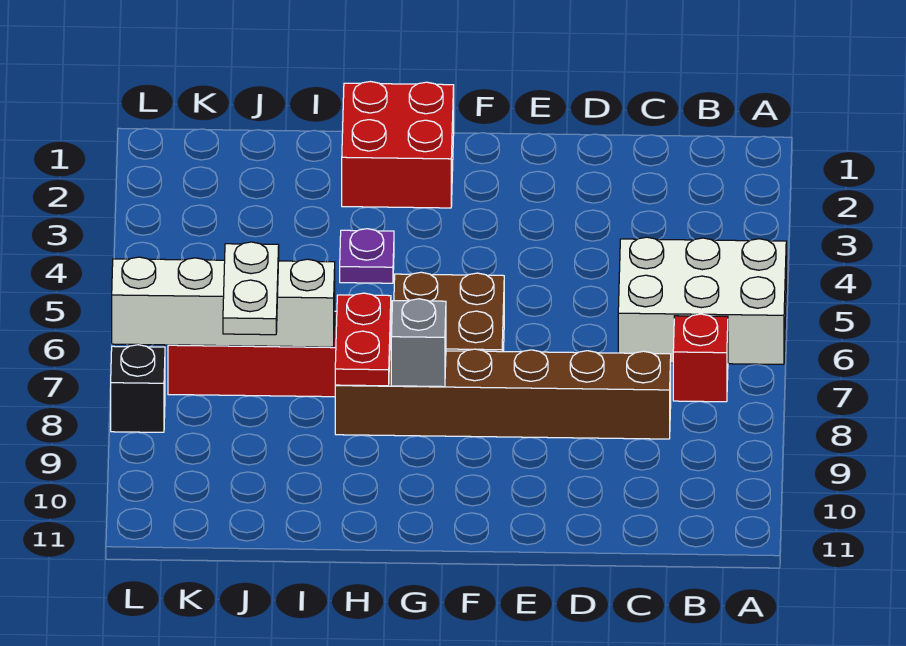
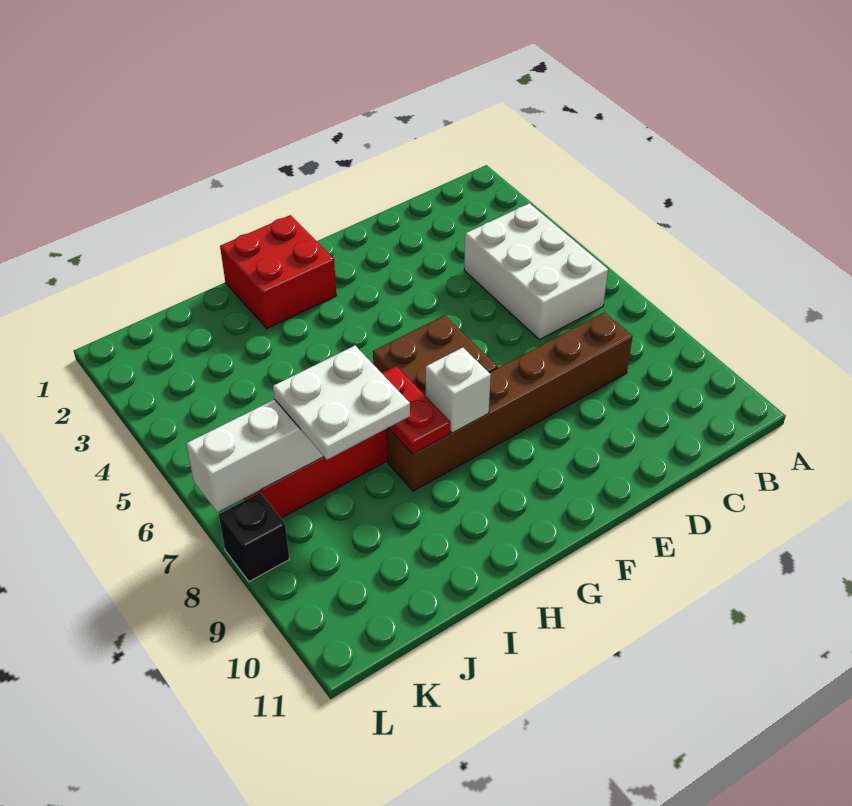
white 2x3 brick [618,237,786,365] -> white 2x3 brick turned to [464,203,608,340]
red 1x1 brick [673,314,728,402] -> none
grey 1x1 brick [391,299,446,387] -> white 1x1 brick [426,348,491,433]
purple 1x1 plate [340,229,394,283] -> none
white 1x2 plate [223,242,279,335] -> white 2x2 plate [273,346,410,460]

